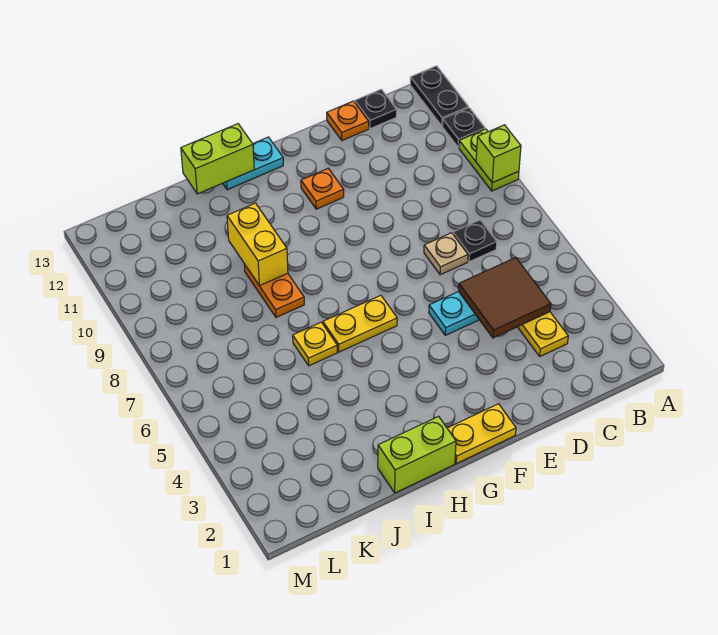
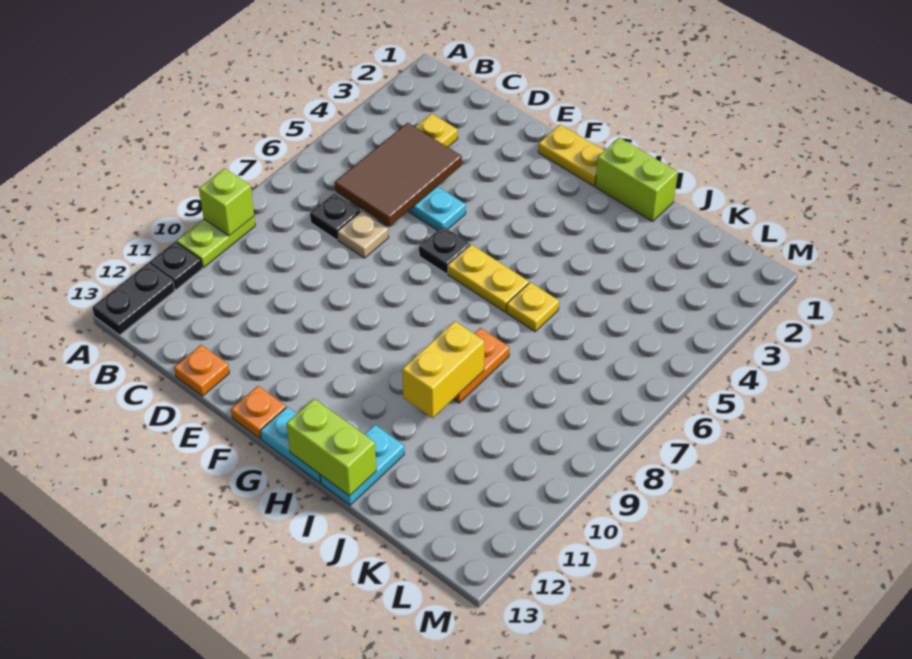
brown 2x2 tile [459,257,551,338] -> brown 2x3 tile [335,123,462,226]
black 1x1 plate [355,89,397,129] -> black 1x1 plate moved to [419,226,470,274]
orange 1x1 plate [301,169,344,209] -> orange 1x1 plate moved to [231,386,286,438]
none -> cyan 1x2 plate [320,425,404,505]

